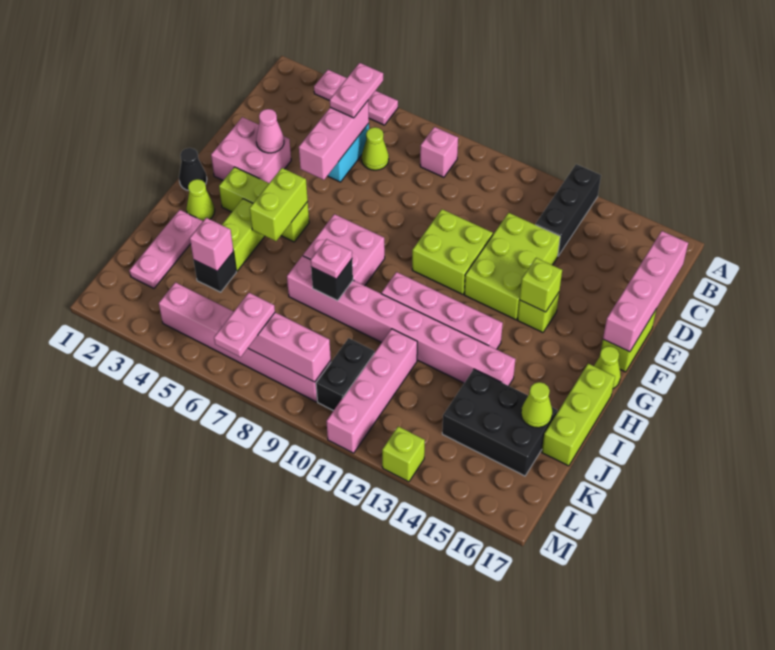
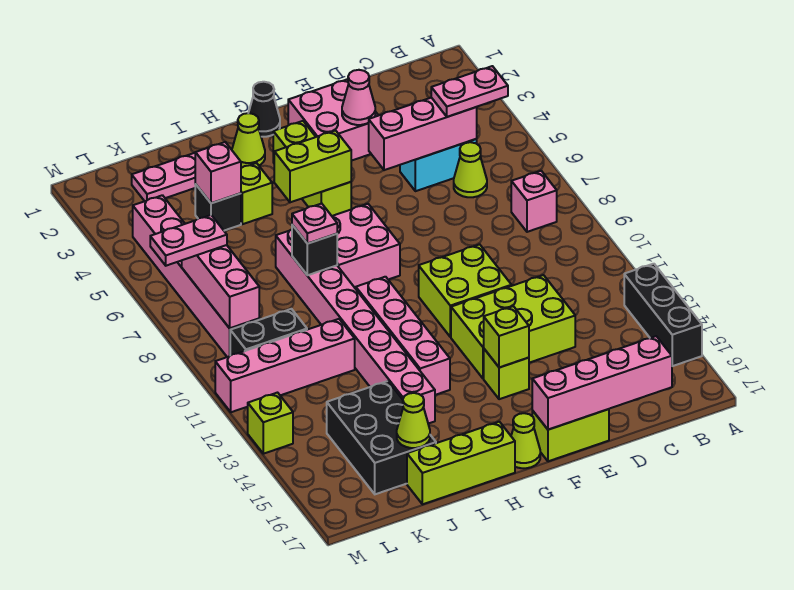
pink 1x3 plate [314,70,398,125] -> none
black 1x3 brick [536,164,601,256] -> black 1x3 brick turned to [624,264,702,366]
lime 1x2 brick [222,199,265,271] -> lime 1x1 brick [241,163,272,224]

